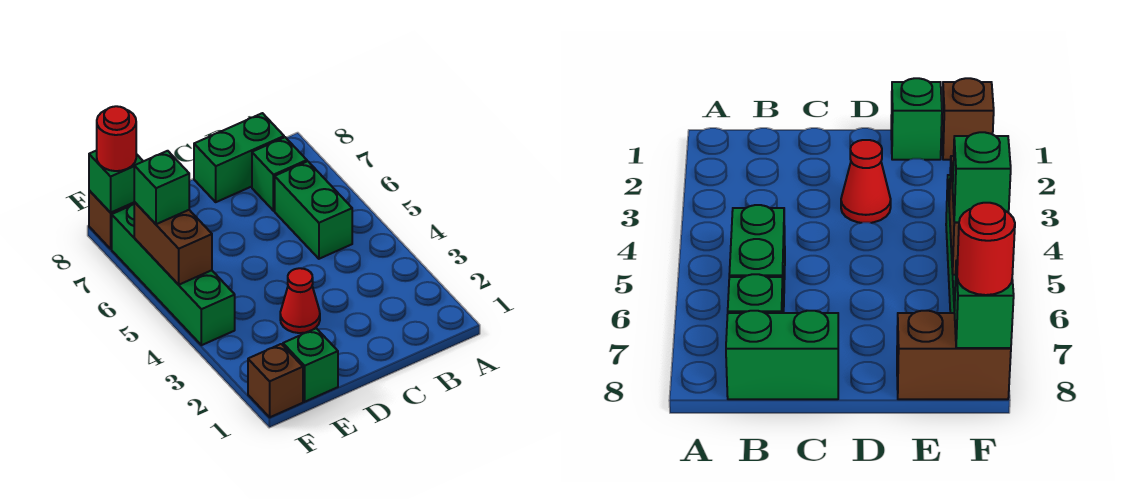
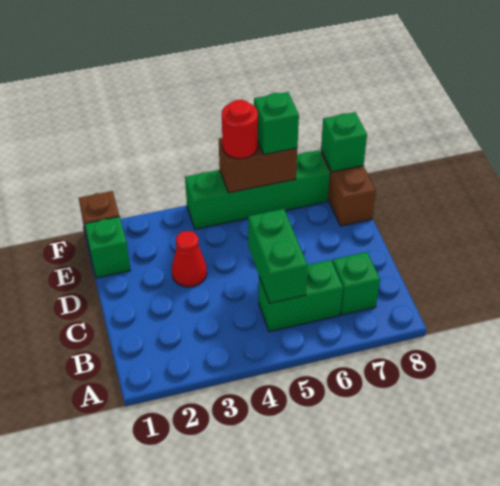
green 1x2 brick [194,113,284,202] -> green 1x2 brick moved to [248,209,308,303]
red 1x1 round brick [97,106,136,171] -> red 1x1 round brick moved to [222,100,258,159]

